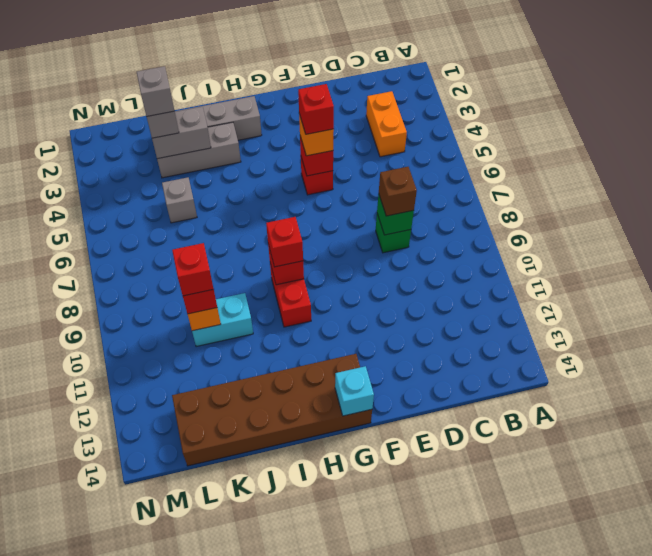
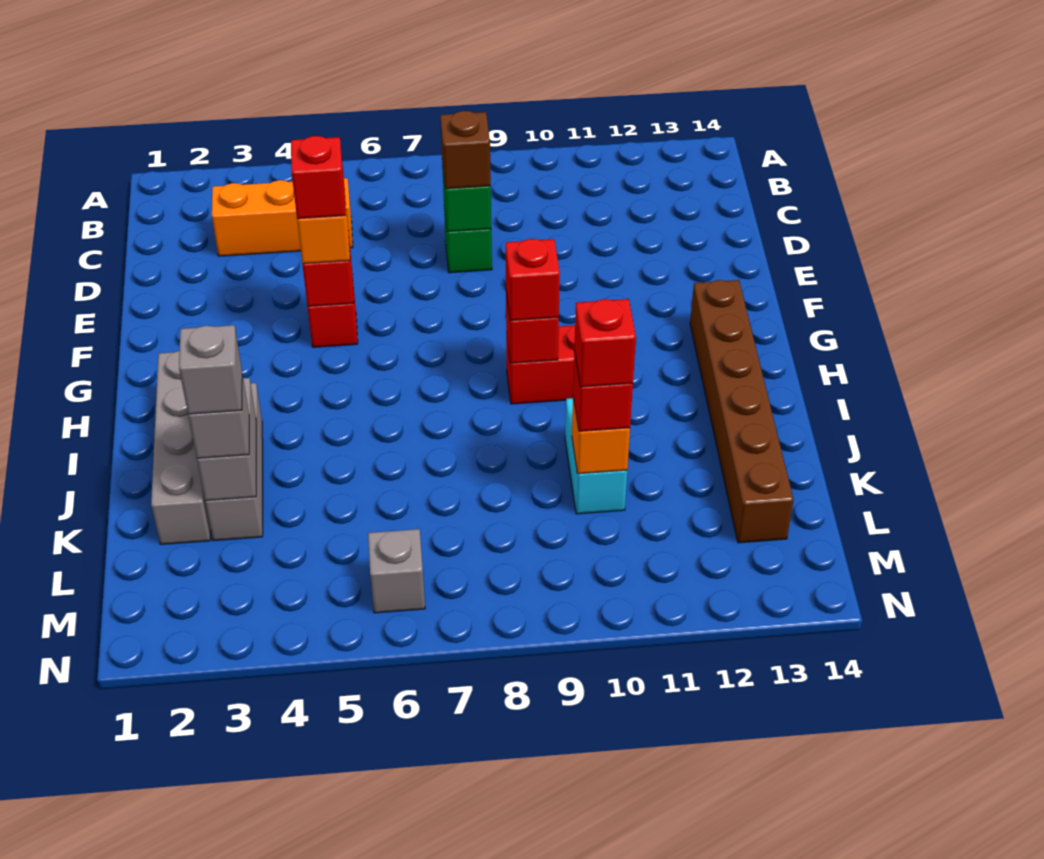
orange 1x2 brick [366,91,407,157] -> orange 1x3 brick [212,178,353,256]
brown 2x6 brick [172,354,372,466] -> brown 1x6 brick [690,280,794,543]
cyan 1x1 brick [335,366,374,416] -> none
grey 1x1 brick [162,177,197,223] -> grey 1x1 brick moved to [368,529,425,613]

